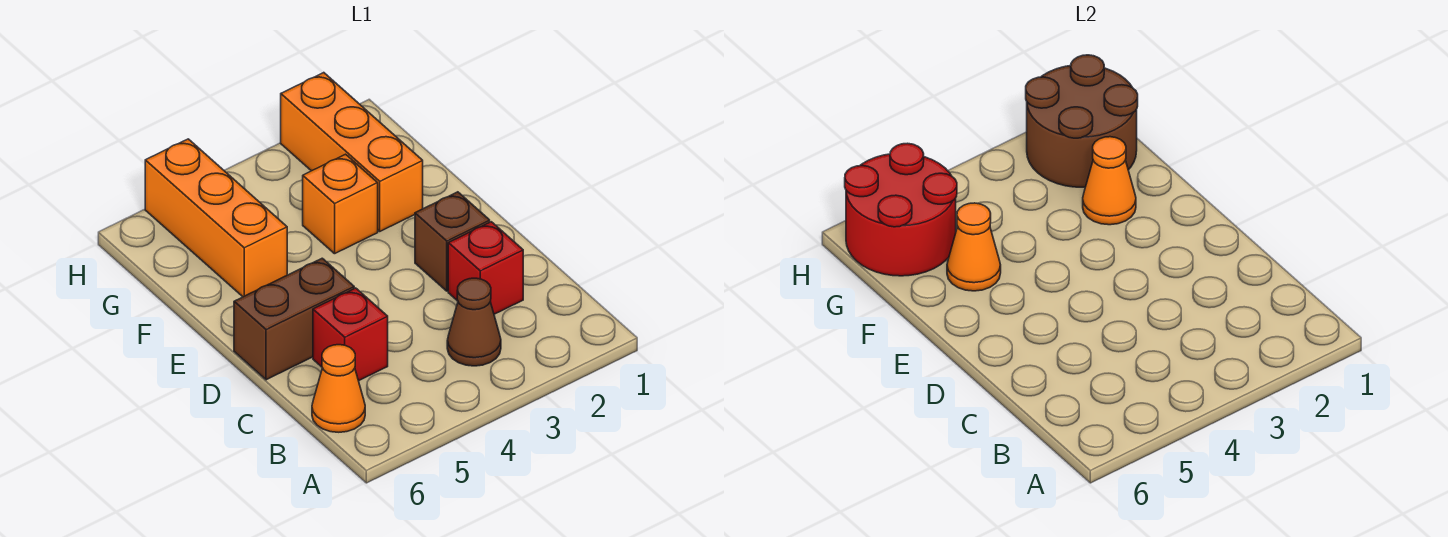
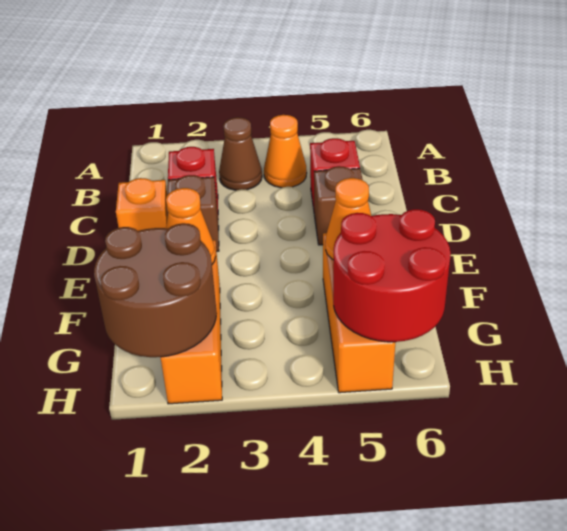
orange 1x1 cone [312,345,365,432] -> orange 1x1 cone moved to [264,115,307,188]
brown 1x2 brick [234,258,354,380] -> brown 1x1 brick [314,166,363,245]
orange 1x1 brick [303,154,378,254] -> orange 1x1 brick moved to [116,178,168,231]

